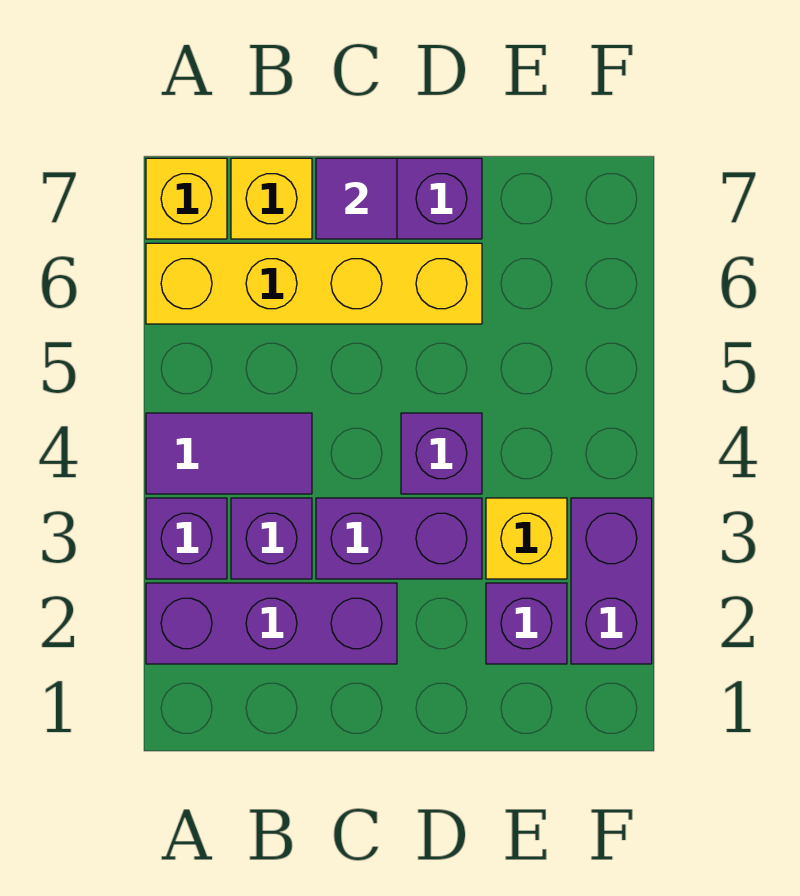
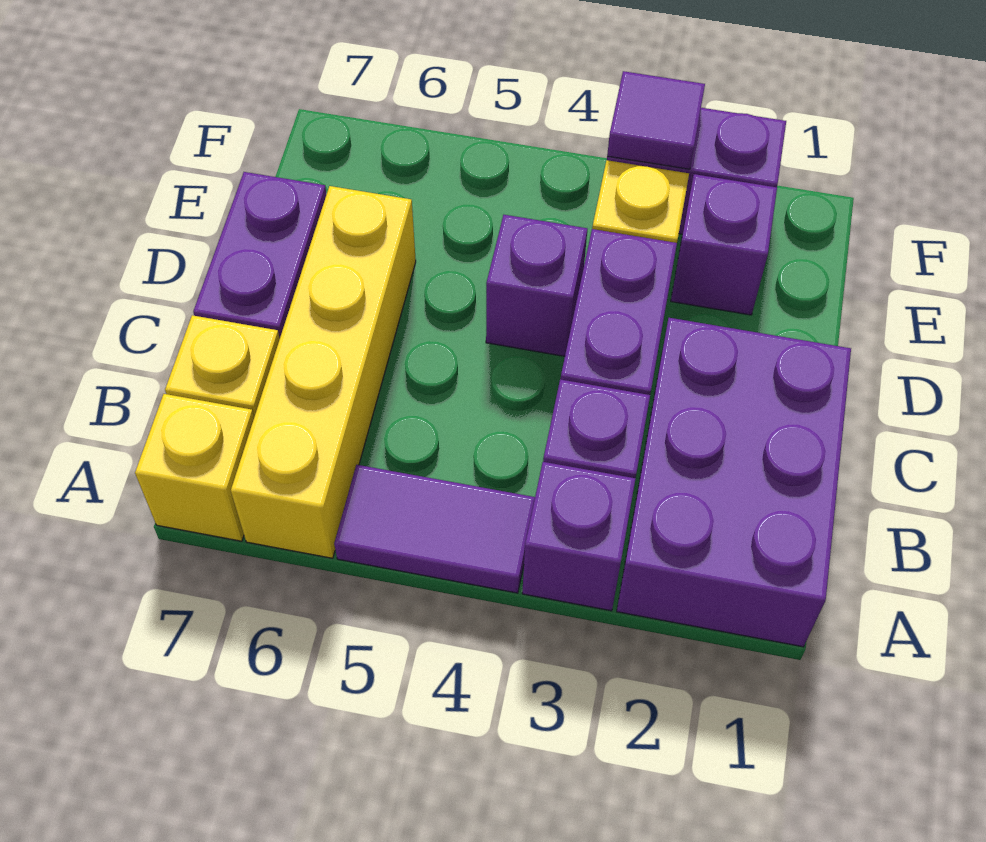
purple 1x3 brick [146,583,397,664] -> purple 2x3 brick [617,318,851,647]
purple 1x2 tile [146,413,312,494] -> purple 1x2 tile turned to [334,465,535,593]
purple 1x1 tile [316,158,397,239] -> purple 1x1 tile moved to [607,71,705,169]

